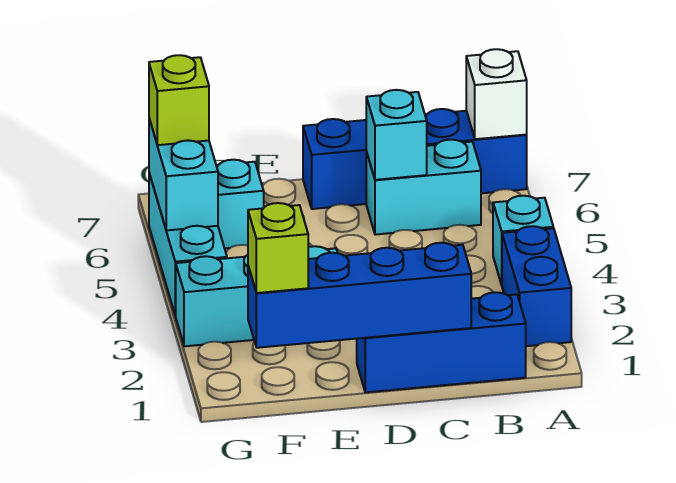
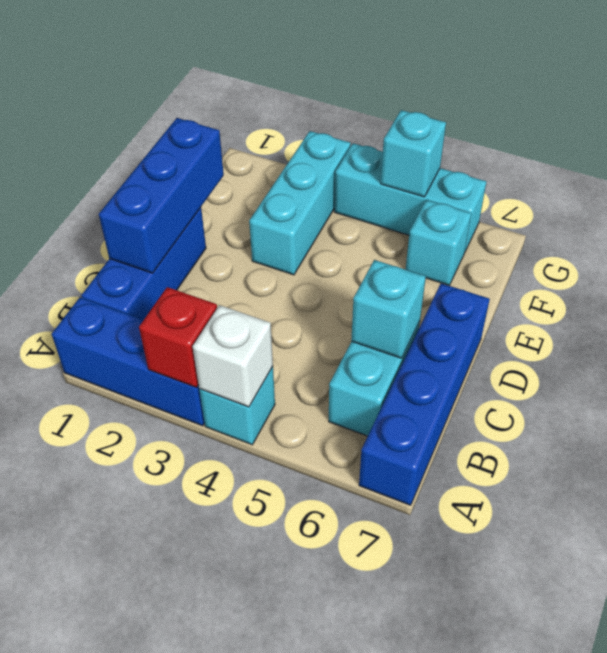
blue 1x2 brick [502,226,571,346] -> blue 1x3 brick [52,297,205,426]
none -> red 1x1 brick [139,287,217,387]
white 1x1 brick [466,49,527,139] -> white 1x1 brick moved to [193,305,273,407]
blue 1x4 brick [248,243,471,348] -> blue 1x3 brick [99,118,224,273]
lime 1x1 brick [248,203,308,293] -> none
cyan 1x2 brick [149,119,218,230] -> cyan 1x1 brick [381,110,446,197]
lime 1x1 brick [149,55,209,145] -> none

